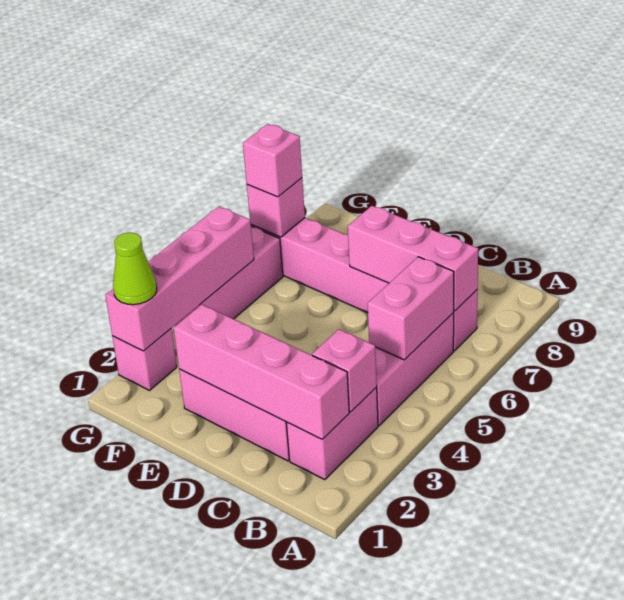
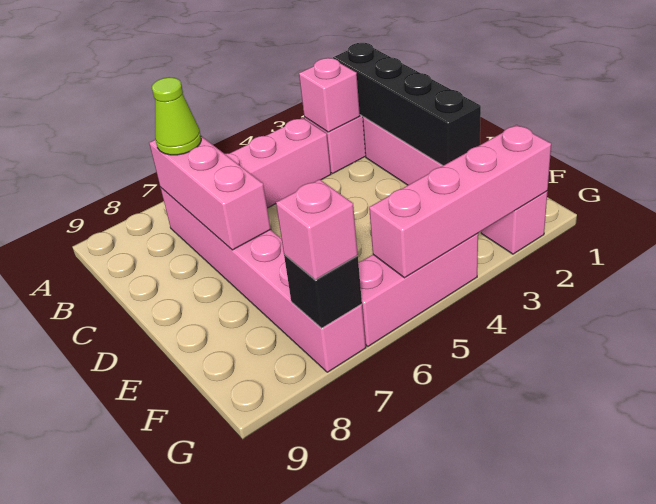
pink 1x4 brick [173,304,349,439] -> black 1x4 brick [333,43,481,166]
pink 1x2 brick [368,257,454,360] -> none
lime 1x1 cone [113,233,157,305] -> lime 1x1 cone moved to [152,77,201,155]
pink 1x1 brick [247,178,305,237] -> black 1x1 brick [284,255,362,328]

